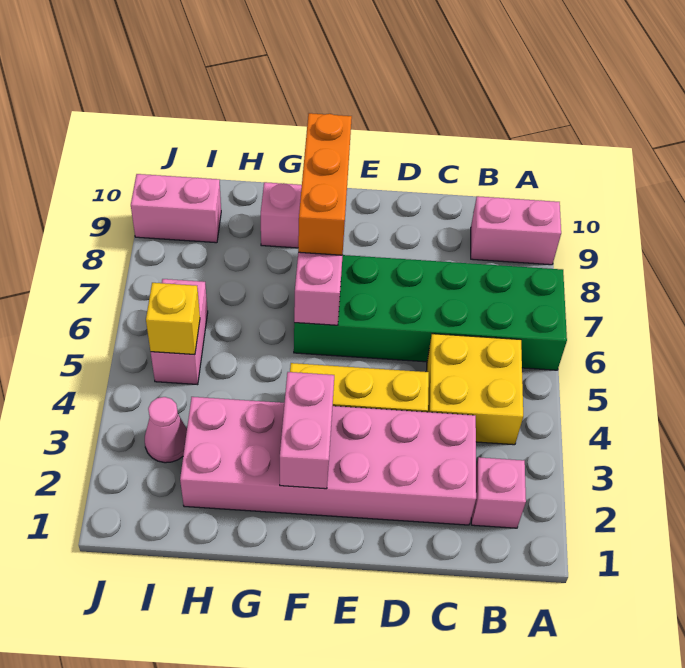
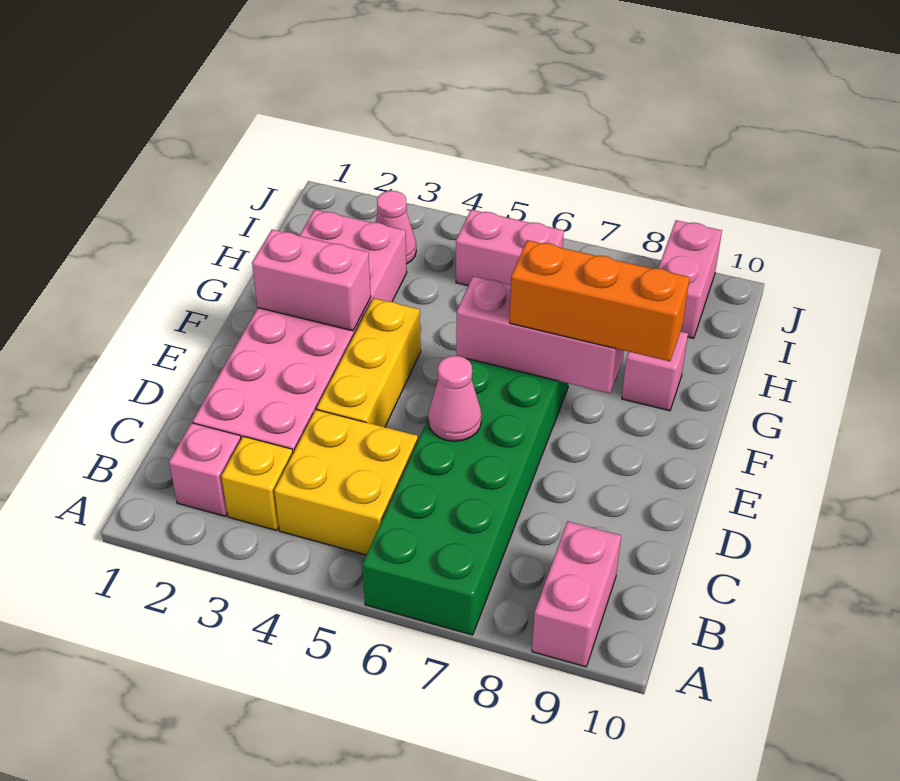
none -> pink 1x1 cone [428,356,482,441]
yellow 1x1 brick [146,283,200,355] -> yellow 1x1 brick moved to [221,436,293,531]

